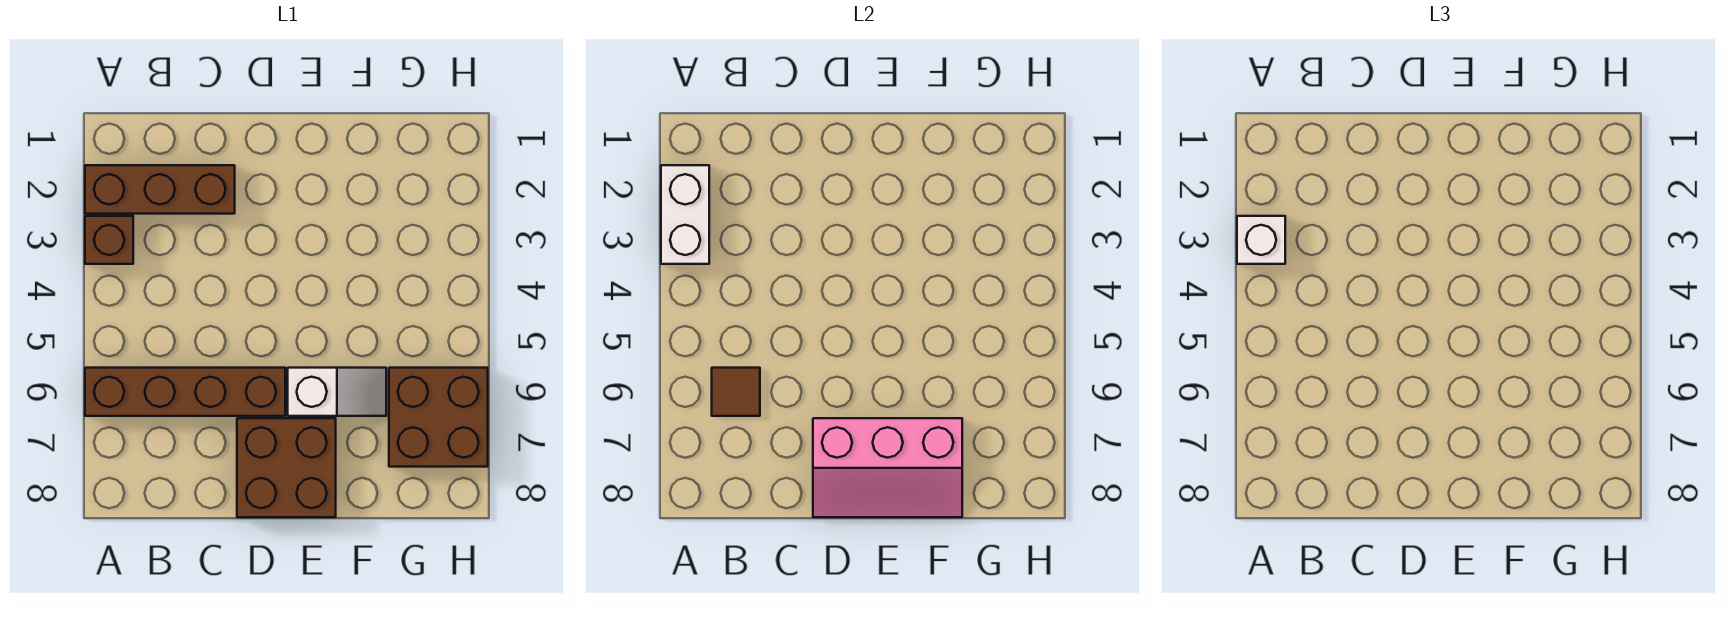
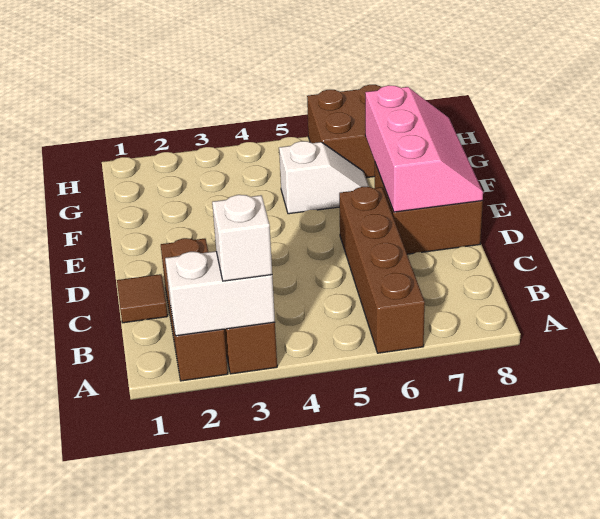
brown 1x1 tile [712,368,760,416] -> brown 1x1 tile moved to [117,274,168,323]
white 1x2 slope [288,368,386,416] -> white 1x2 slope turned to [279,141,369,214]

